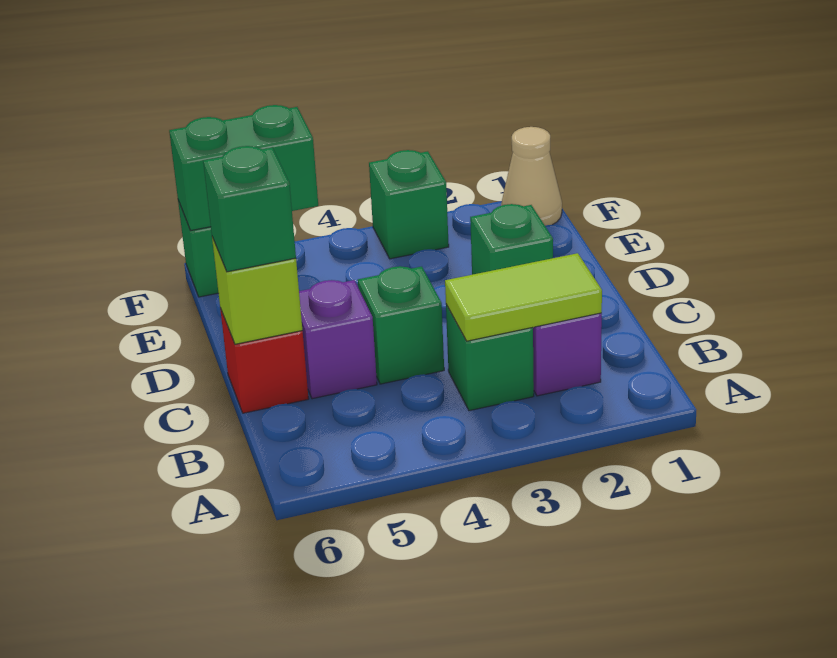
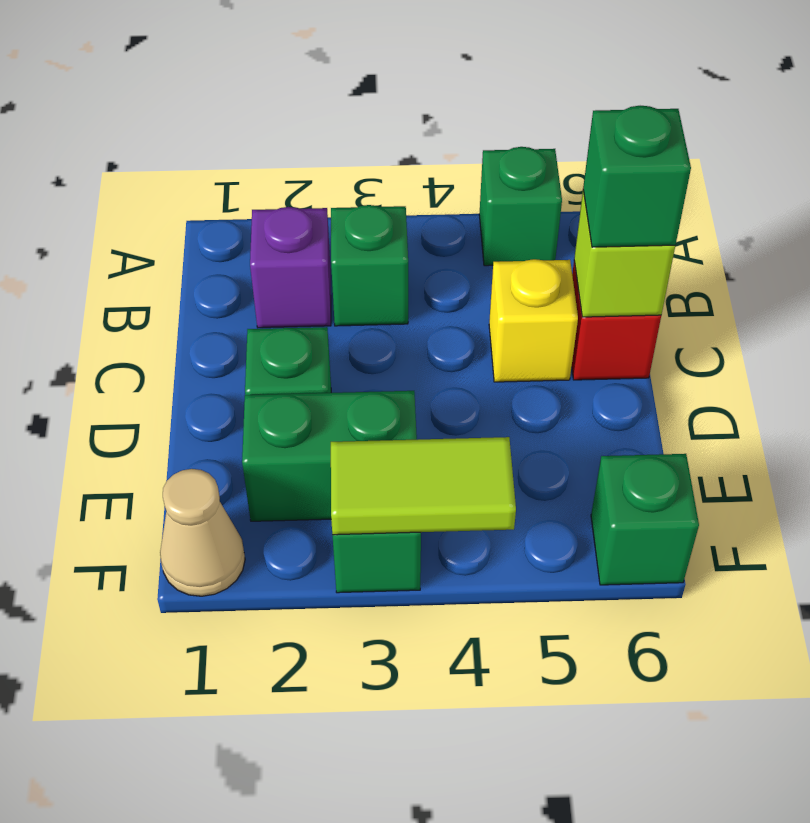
lime 1x2 tile [445,253,602,341] -> lime 1x2 tile moved to [331,437,516,535]
green 1x1 brick [358,266,444,384] -> green 1x1 brick moved to [479,147,562,266]
purple 1x1 brick [299,280,377,399] -> yellow 1x1 brick [489,259,578,382]
green 1x2 brick [169,105,318,231] -> green 1x2 brick moved to [242,391,417,521]

